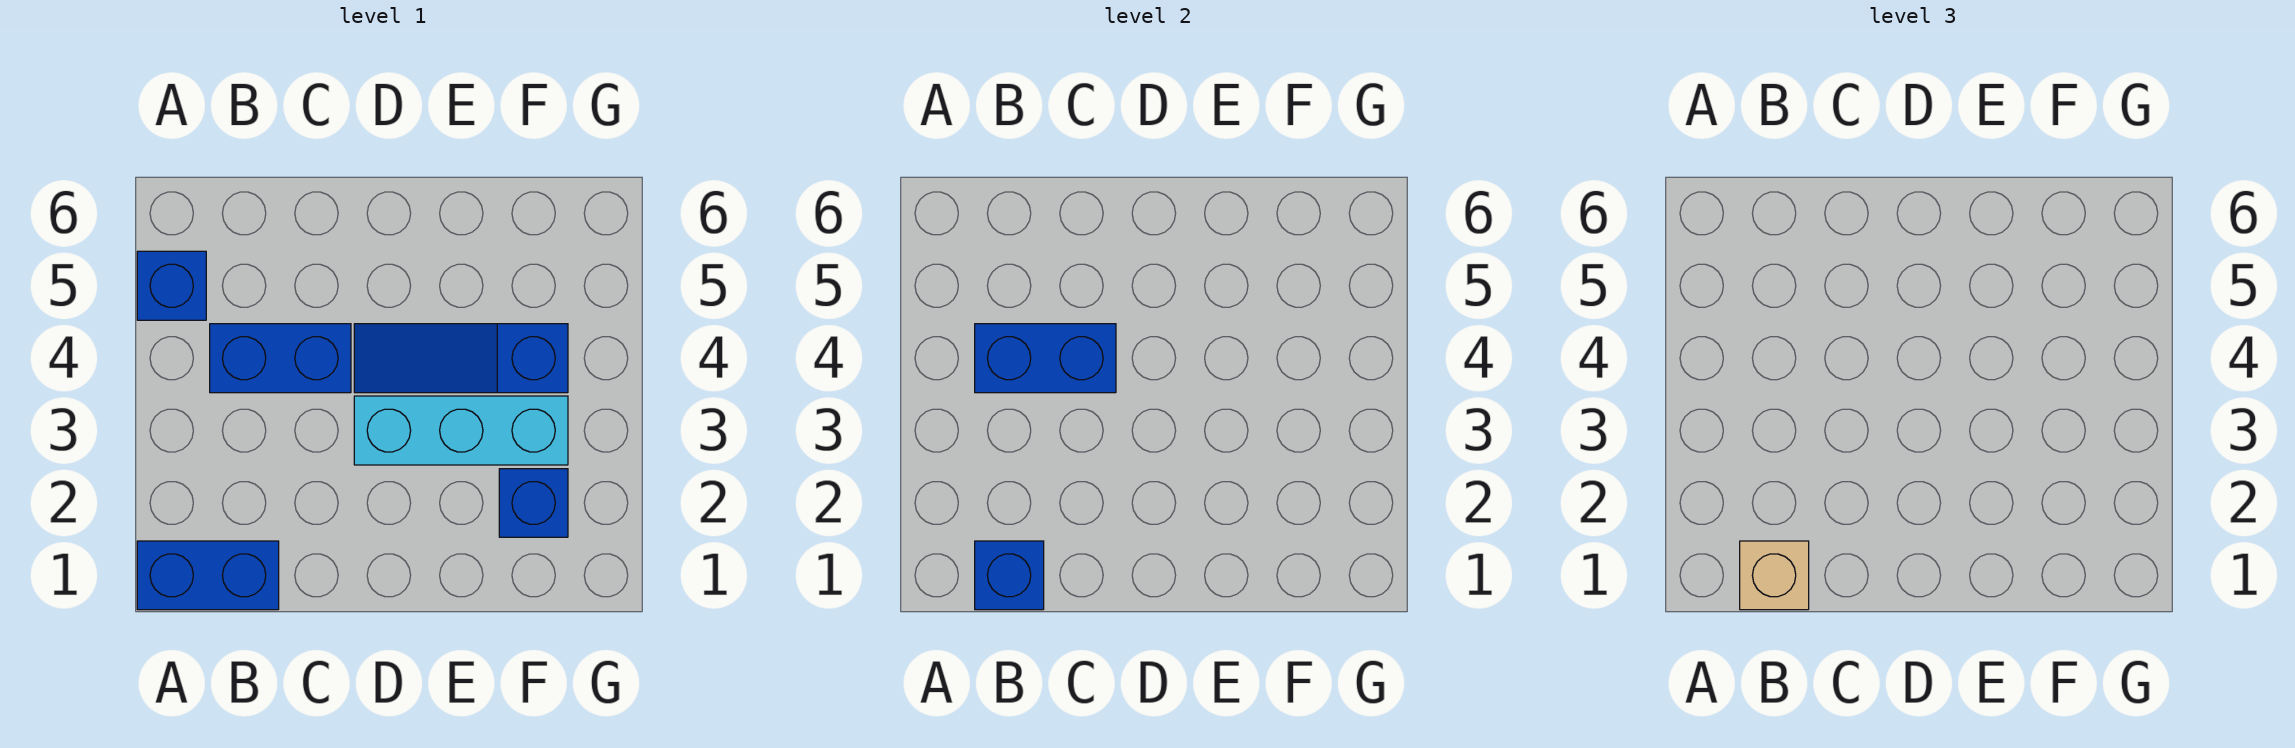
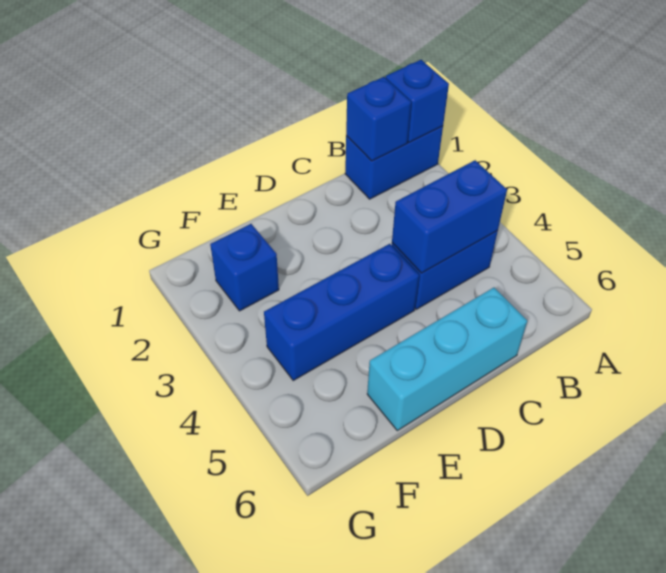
blue 1x1 brick [137,251,206,320] -> blue 1x1 brick moved to [386,60,449,143]
tan 1x1 brick [1740,541,1809,610] -> none
cyan 1x3 brick [354,396,568,465] -> cyan 1x3 brick moved to [367,288,527,431]
blue 1x3 slope [354,324,568,393] -> blue 1x3 brick [264,244,419,380]

